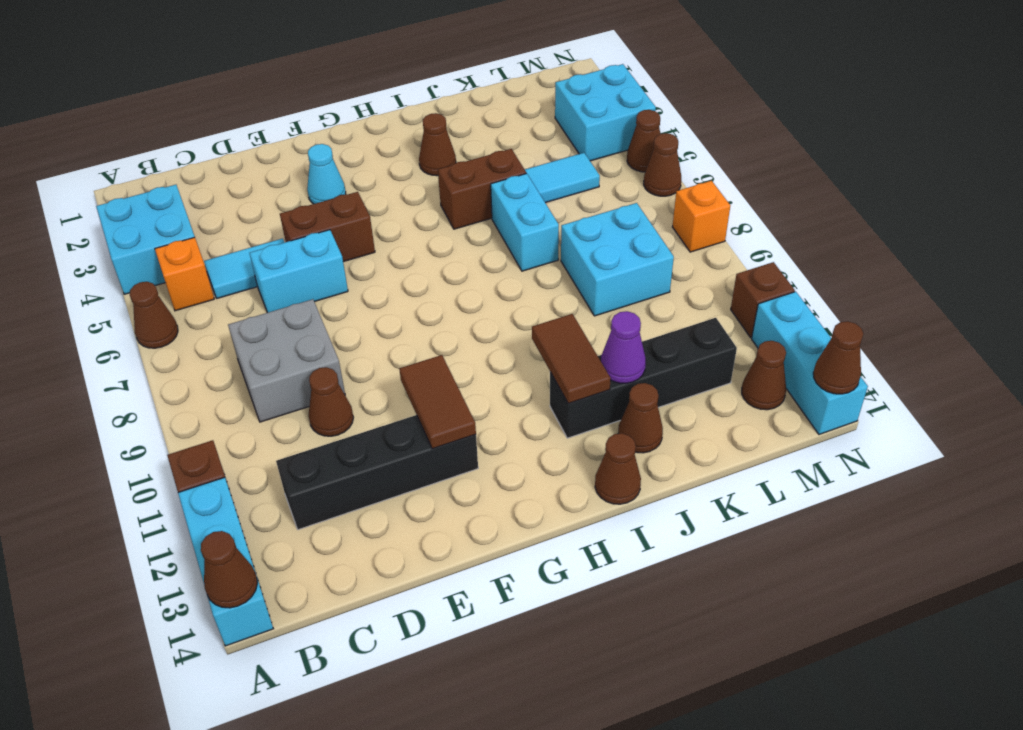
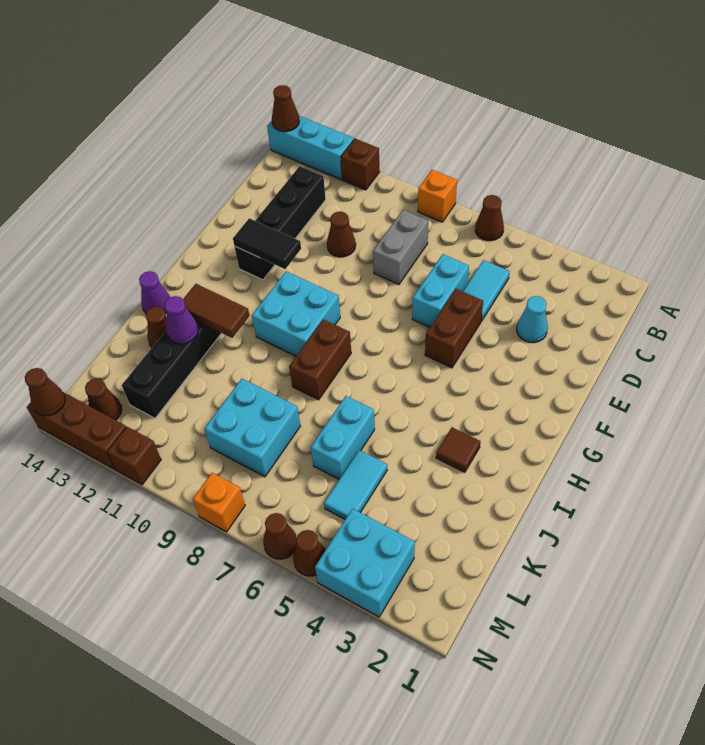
cyan 2x2 brick [96,185,195,294] -> cyan 2x2 brick moved to [252,272,340,356]
orange 1x1 brick [155,237,214,311] -> orange 1x1 brick moved to [418,170,457,222]
grey 2x2 brick [228,299,345,422] -> grey 1x2 brick [373,210,428,284]
cyan 1x1 cone [307,144,346,204] -> cyan 1x1 cone moved to [517,296,548,343]
brown 1x2 tile [400,355,476,449] -> black 1x2 tile [233,218,301,269]
brown 1x1 cone [419,113,456,176] -> brown 1x1 tile [436,427,481,472]
brown 1x2 brick [438,149,526,229] -> brown 1x2 brick moved to [289,319,351,400]
brown 1x1 cone [595,433,641,504] -> purple 1x1 cone [139,271,170,314]
cyan 1x2 brick [491,173,559,271] -> cyan 1x2 brick turned to [311,396,375,479]
cyan 1x3 brick [752,292,868,434] -> brown 1x3 brick [27,392,126,470]

